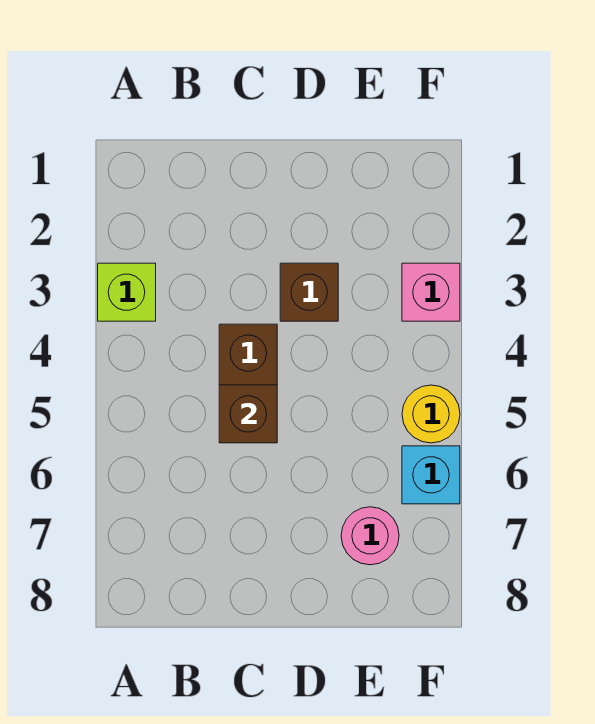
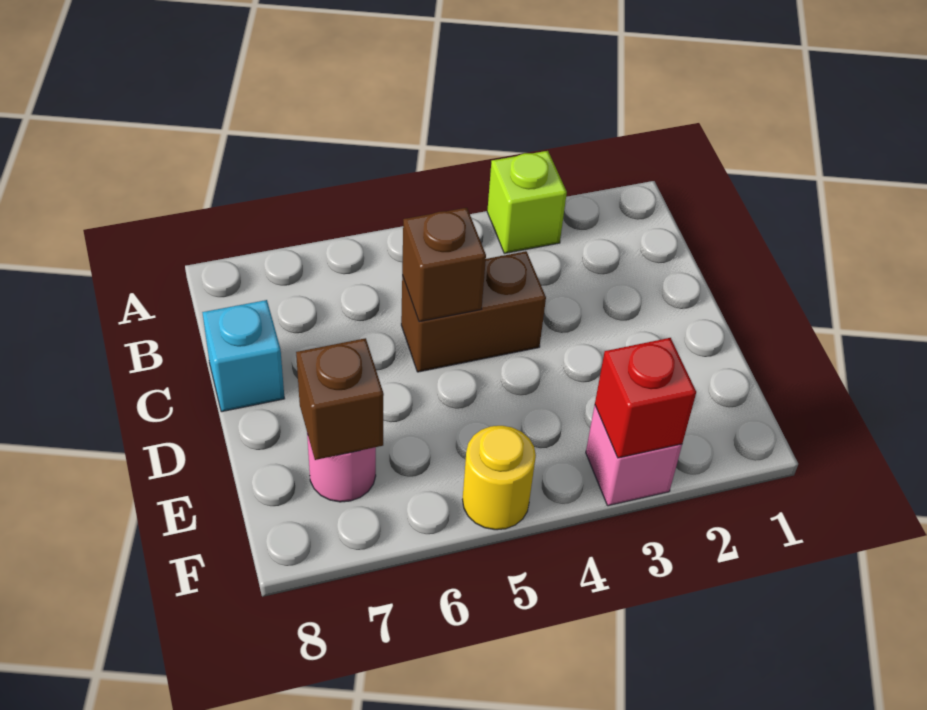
brown 1x1 brick [280,263,338,321] -> brown 1x1 brick moved to [296,338,384,460]
none -> red 1x1 brick [595,338,696,458]
cyan 1x1 brick [402,446,460,504] -> cyan 1x1 brick moved to [202,300,285,412]

